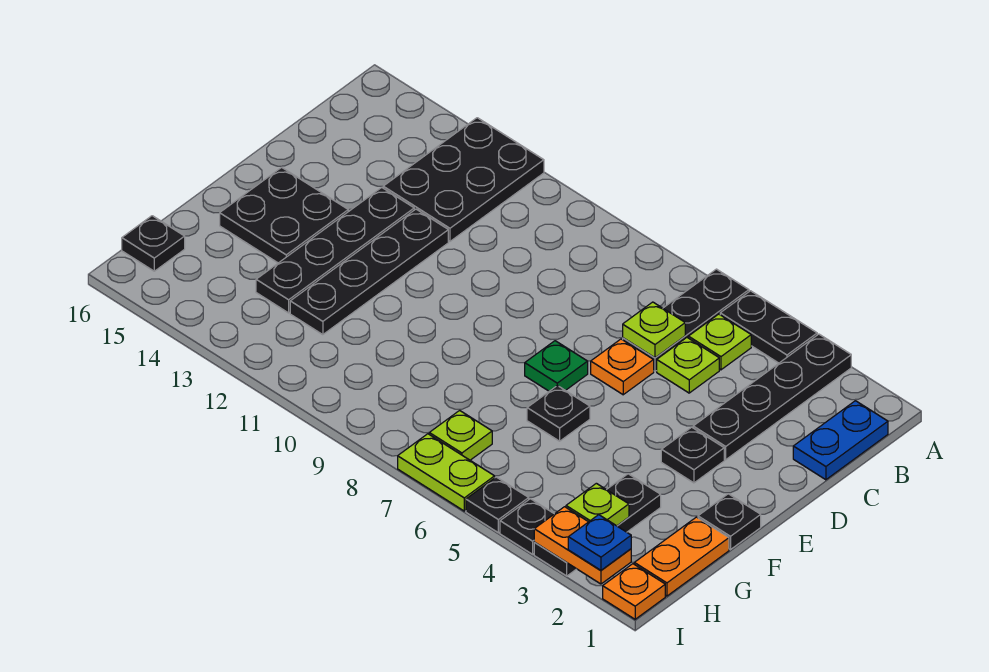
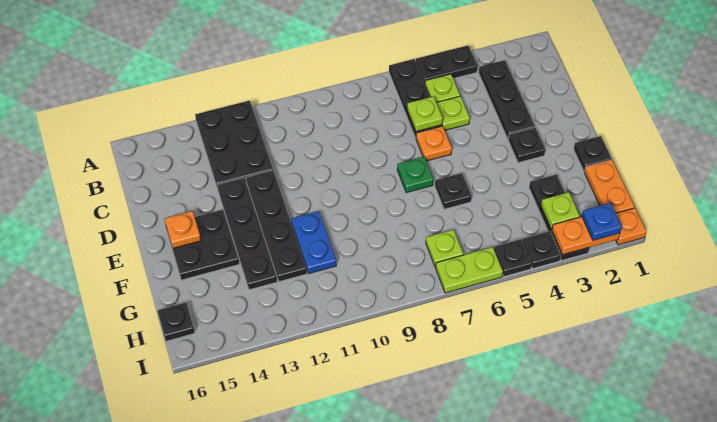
black 1x4 plate [693,334,851,460] -> black 1x3 plate [479,60,535,139]
blue 1x2 plate [793,401,888,480] -> blue 1x2 plate moved to [291,211,336,273]
none -> orange 1x1 plate [165,211,201,248]

